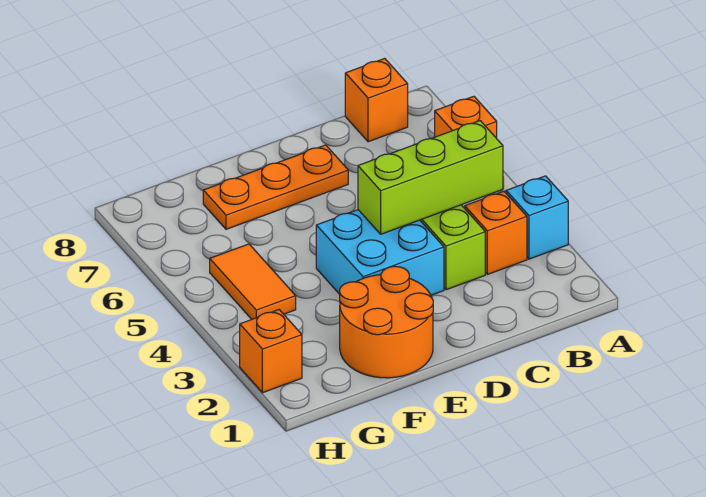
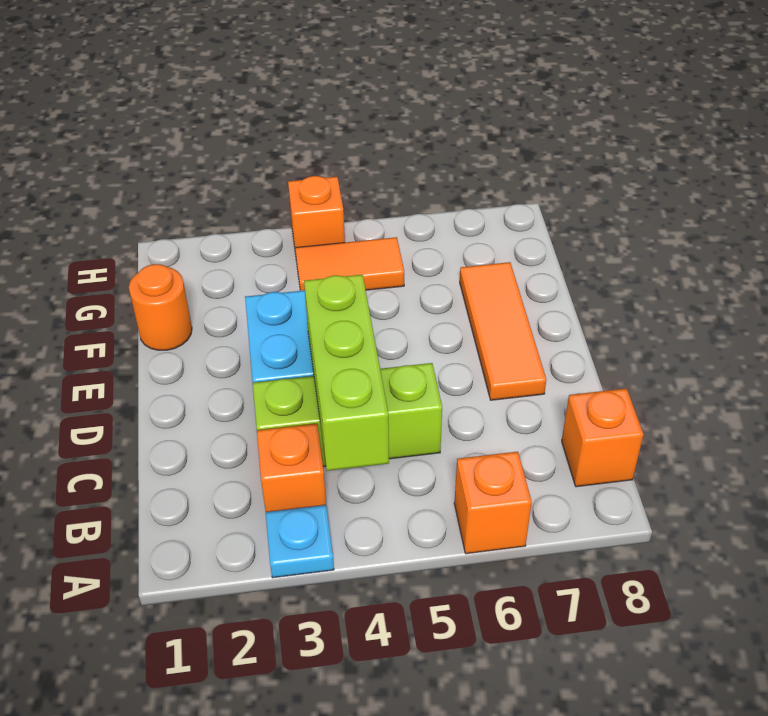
cyan 1x1 brick [506,176,568,259] -> cyan 1x1 plate [266,505,334,578]
orange 1x3 plate [203,145,348,229] -> orange 1x3 tile [460,262,546,400]
orange 2x2 round brick [340,266,433,378] -> orange 1x1 round brick [129,264,192,350]
orange 1x1 brick [240,310,302,393] -> orange 1x1 brick moved to [288,176,345,254]

